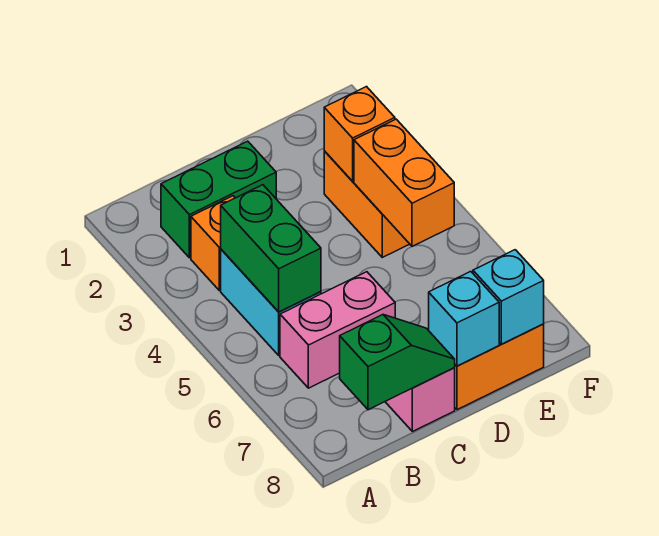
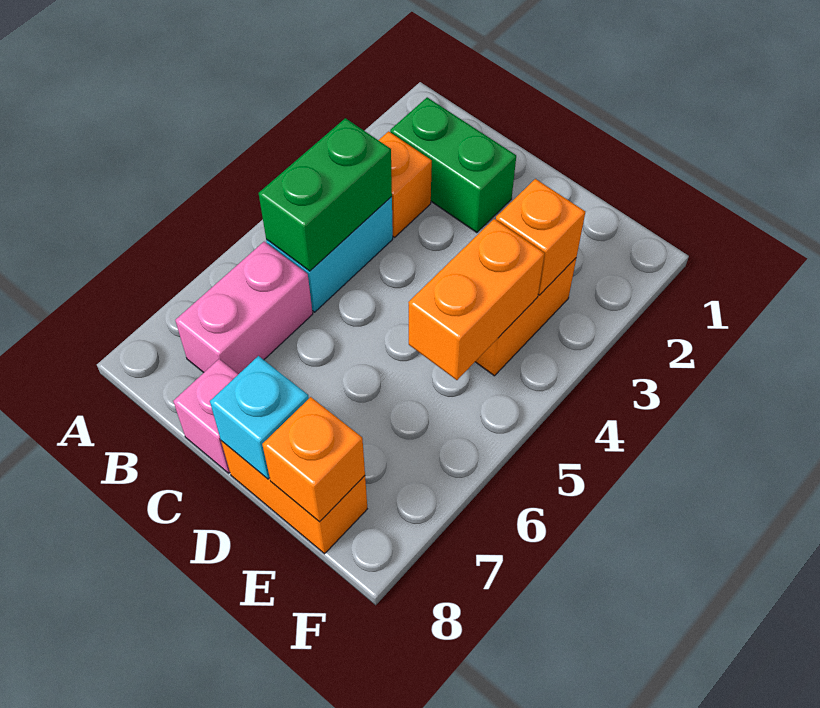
pink 1x2 brick [280,272,395,388] -> pink 1x2 brick turned to [175,242,313,374]
green 1x2 slope [340,315,455,410] -> none
cyan 1x1 brick [473,250,544,344] -> orange 1x1 brick [262,397,365,522]

